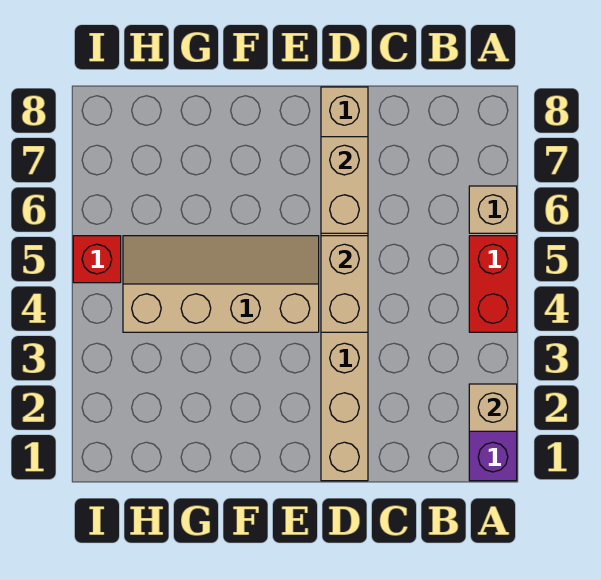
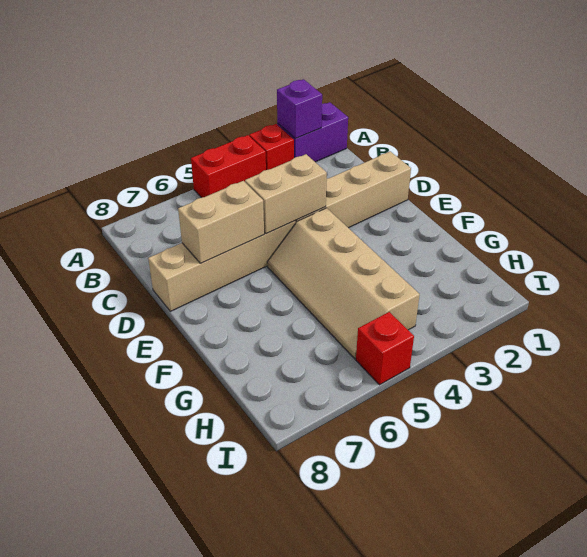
tan 1x1 brick [469,384,517,431] -> purple 1x1 brick [277,79,322,139]
none -> red 1x1 brick [249,124,294,170]
tan 1x1 brick [469,186,517,233] -> none

